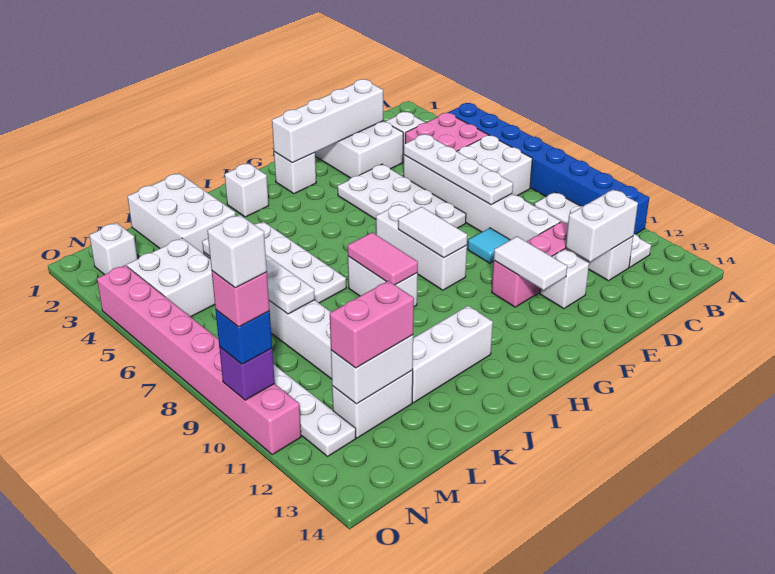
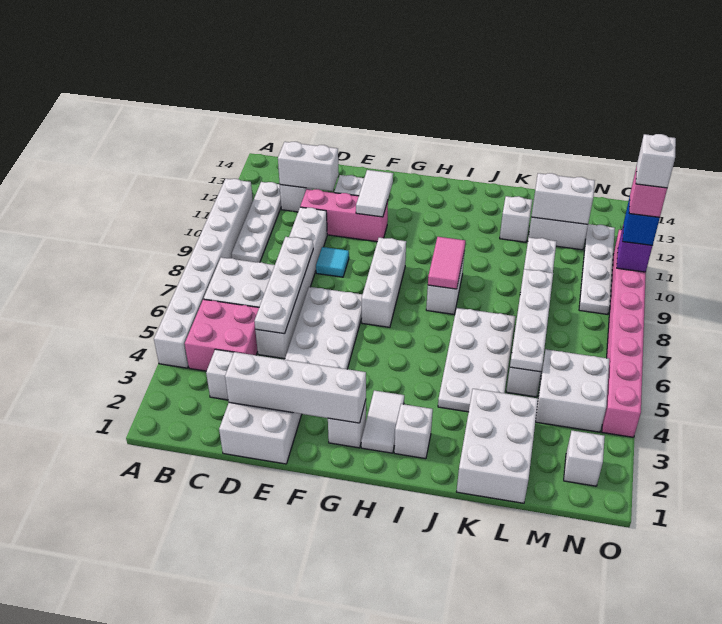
blue 1x8 brick [448,103,649,234] -> white 1x8 brick [154,179,253,368]
white 1x2 tile [398,207,467,258] -> white 1x2 tile moved to [361,390,404,453]
white 1x3 brick [412,306,493,403] -> white 1x1 brick [500,196,532,242]
pink 1x2 brick [330,281,414,368] -> none

